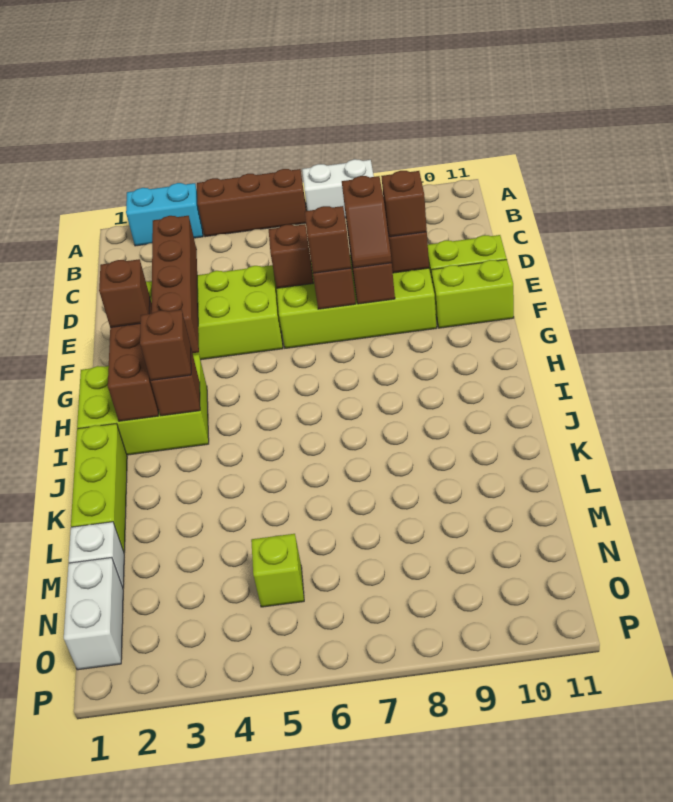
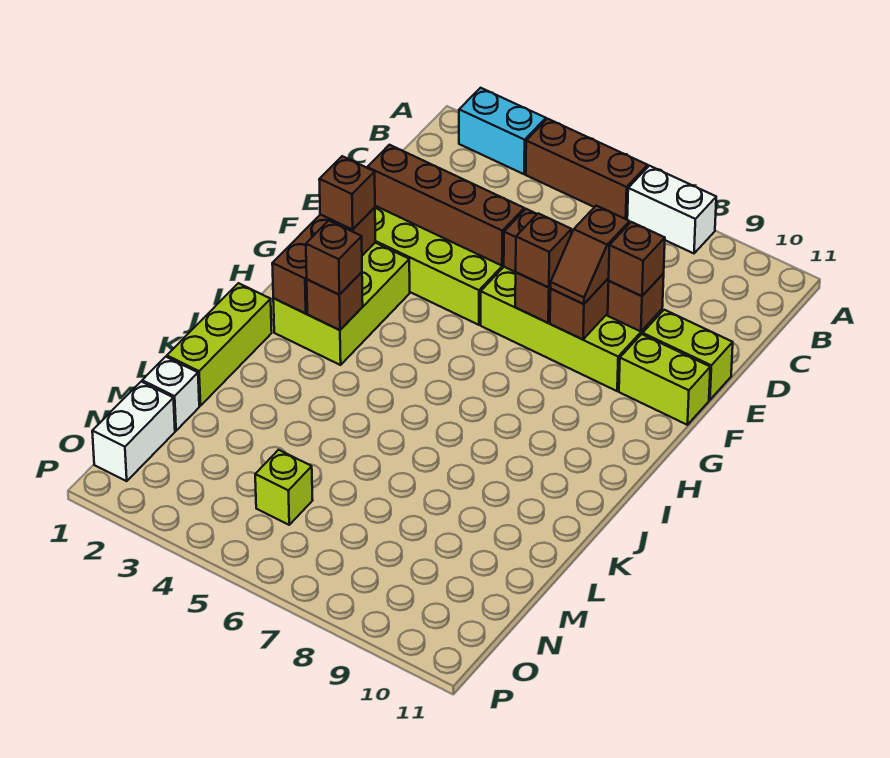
brown 1x4 brick [151,216,199,353] -> brown 1x4 brick turned to [367,145,524,266]
lime 2x3 brick [77,354,209,455] -> lime 2x3 brick turned to [273,243,410,365]

